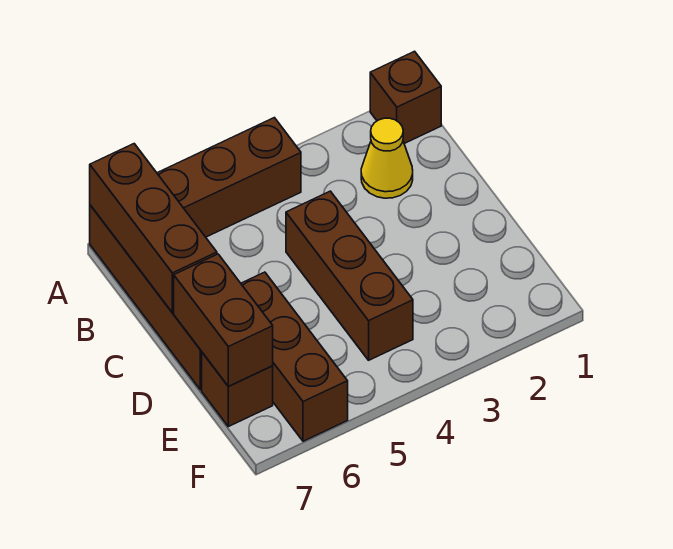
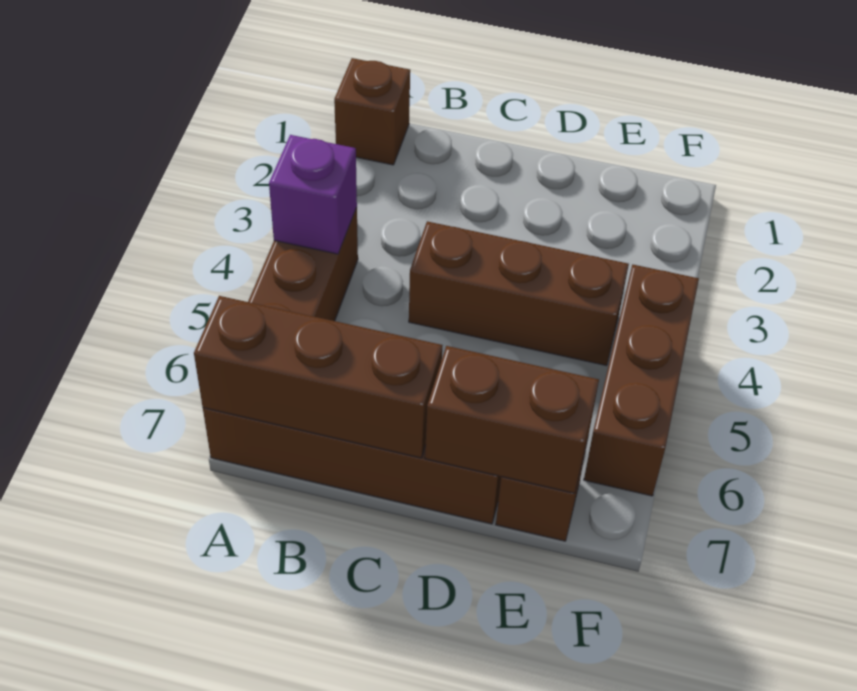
none -> purple 1x1 brick [269,135,357,254]
yellow 1x1 cone [361,118,413,198] -> none
brown 1x3 brick [241,272,348,441] -> brown 1x3 brick turned to [584,265,699,496]

